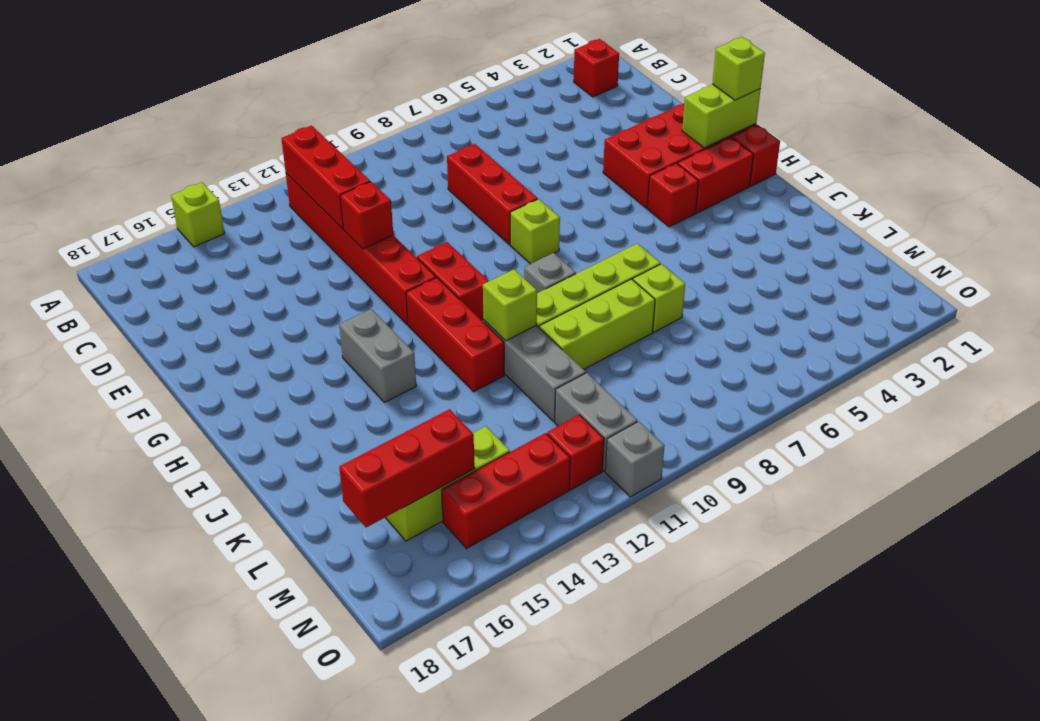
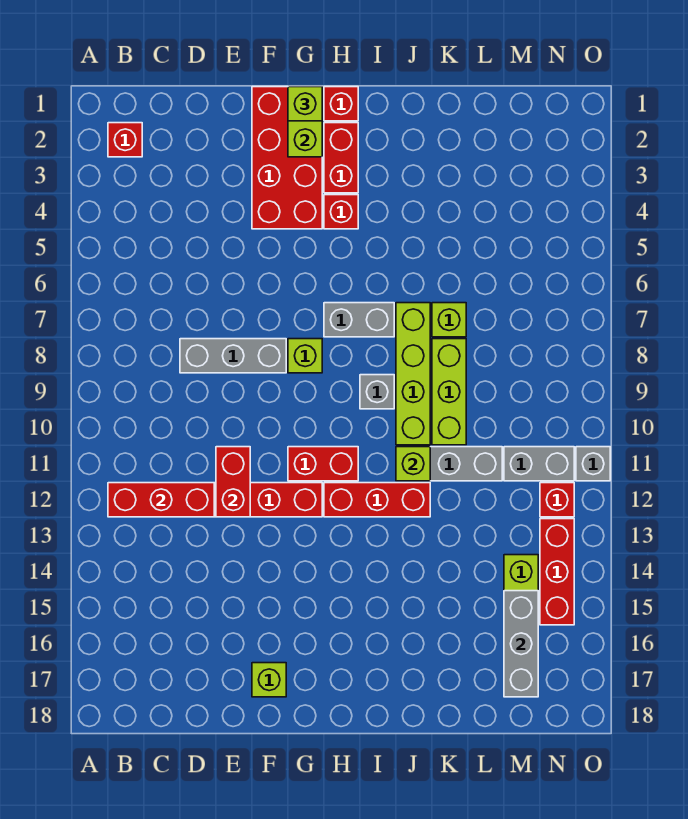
lime 1x1 brick [171,182,224,247] -> lime 1x1 brick moved to [252,663,286,697]
red 1x3 brick [447,144,538,245] -> grey 1x3 brick [180,339,286,373]
red 1x1 brick [340,182,393,249] -> red 1x2 brick [216,447,250,517]
grey 1x2 brick [339,309,416,402] -> grey 1x2 brick moved to [324,303,394,337]
red 1x3 brick [339,409,475,527] -> grey 1x3 brick [504,591,538,697]

